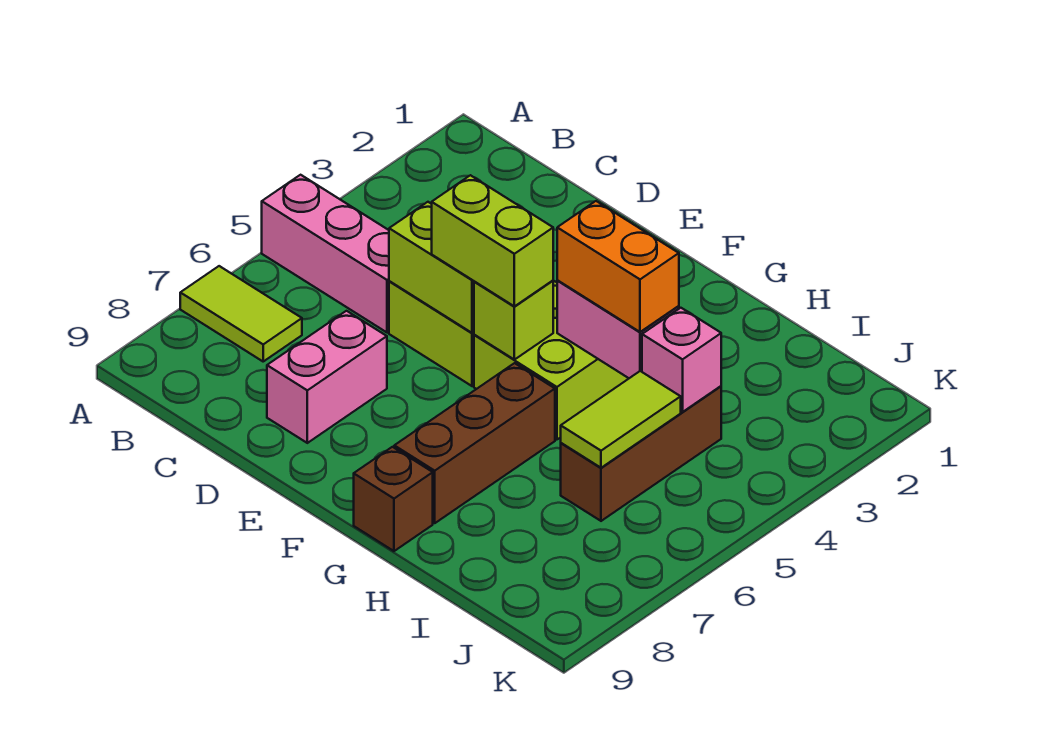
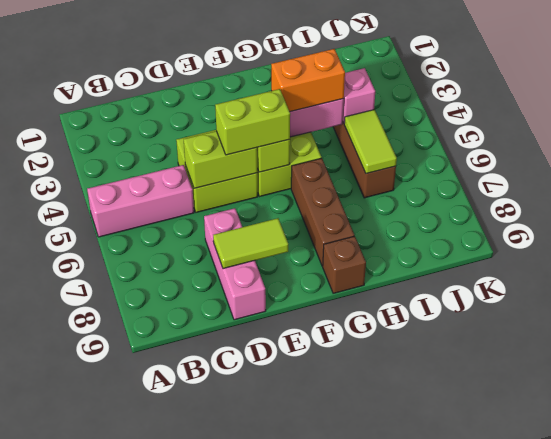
lime 1x2 tile [180,266,302,361] -> lime 1x2 tile moved to [213,218,288,269]
pink 1x2 brick [267,311,387,443] -> pink 1x3 brick [204,208,266,320]

